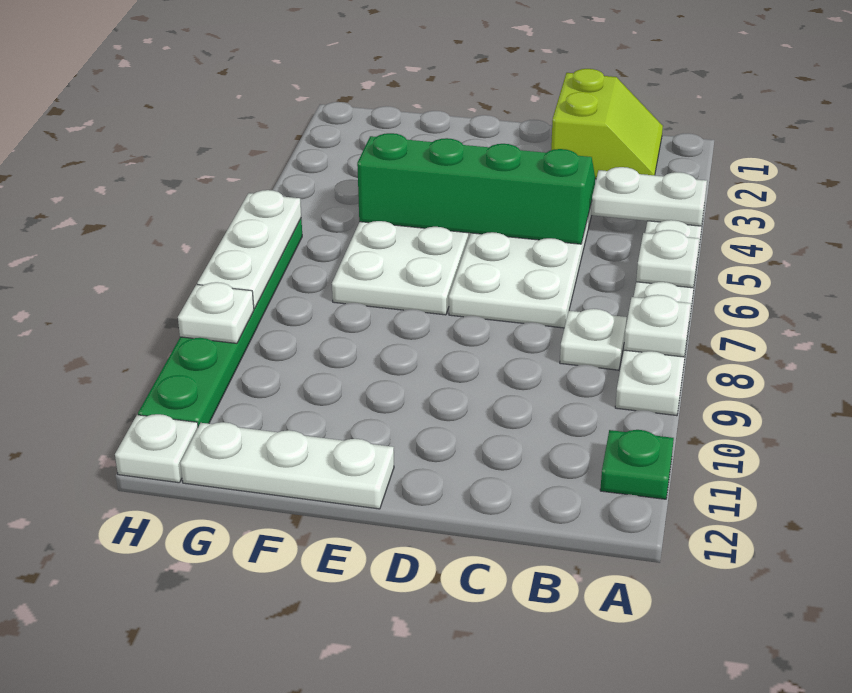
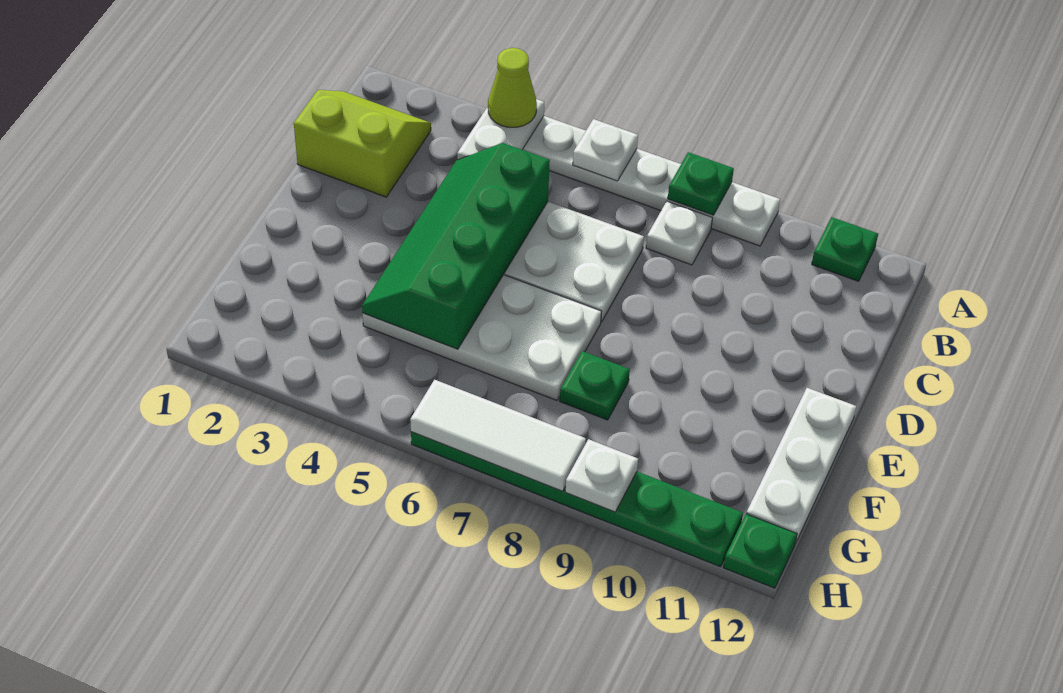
none -> lime 1x1 cone [488,48,537,127]
white 1x1 plate [624,295,691,357] -> green 1x1 plate [668,152,734,215]
none -> green 1x1 plate [560,351,630,420]
white 1x3 plate [197,190,301,309] -> white 1x3 tile [410,380,586,491]
white 1x1 plate [115,414,198,483] -> green 1x1 plate [723,514,797,588]

